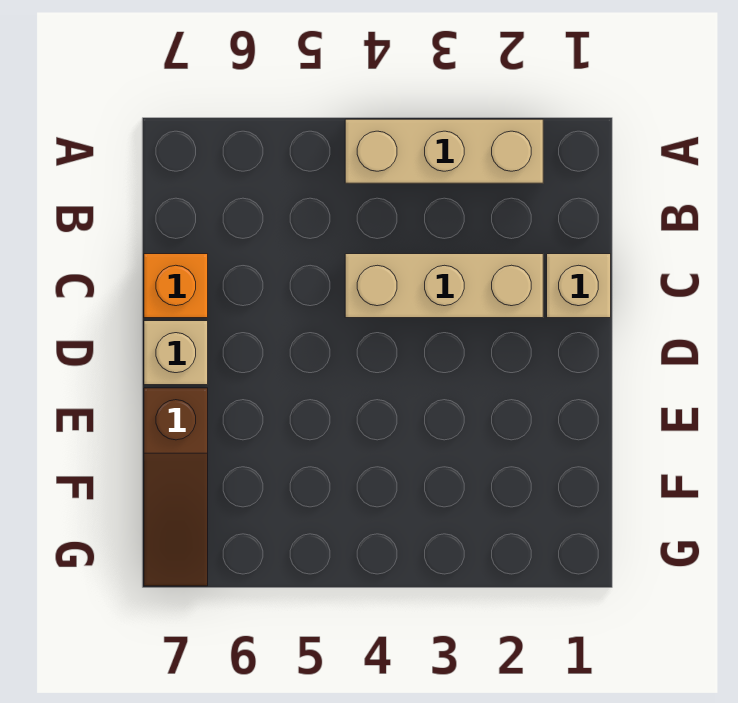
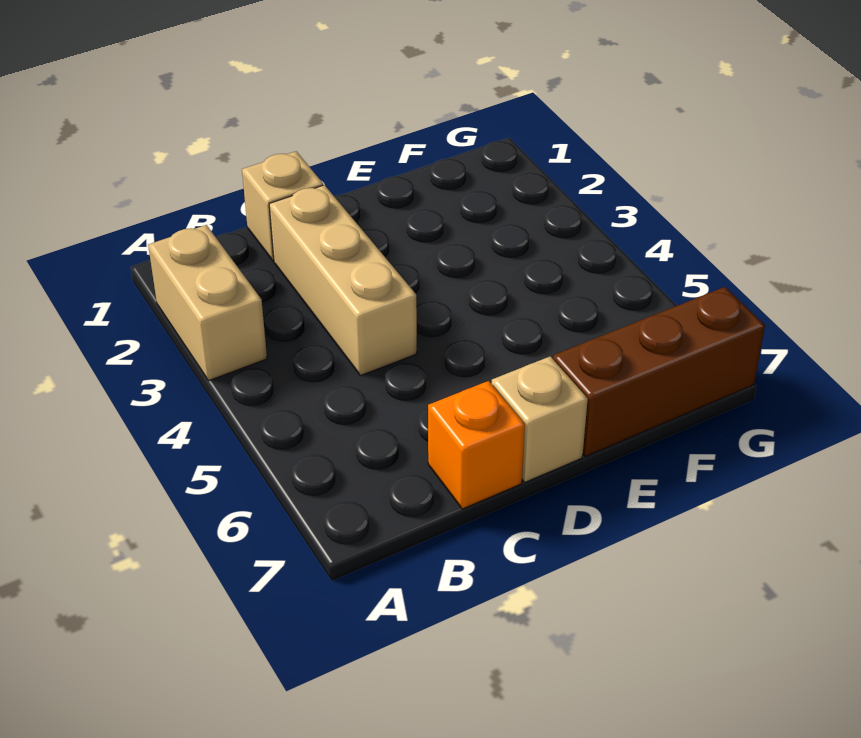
tan 1x3 brick [345,119,543,183] -> tan 1x2 brick [148,225,267,381]
brown 1x3 slope [144,388,208,586] -> brown 1x3 brick [553,287,765,457]

